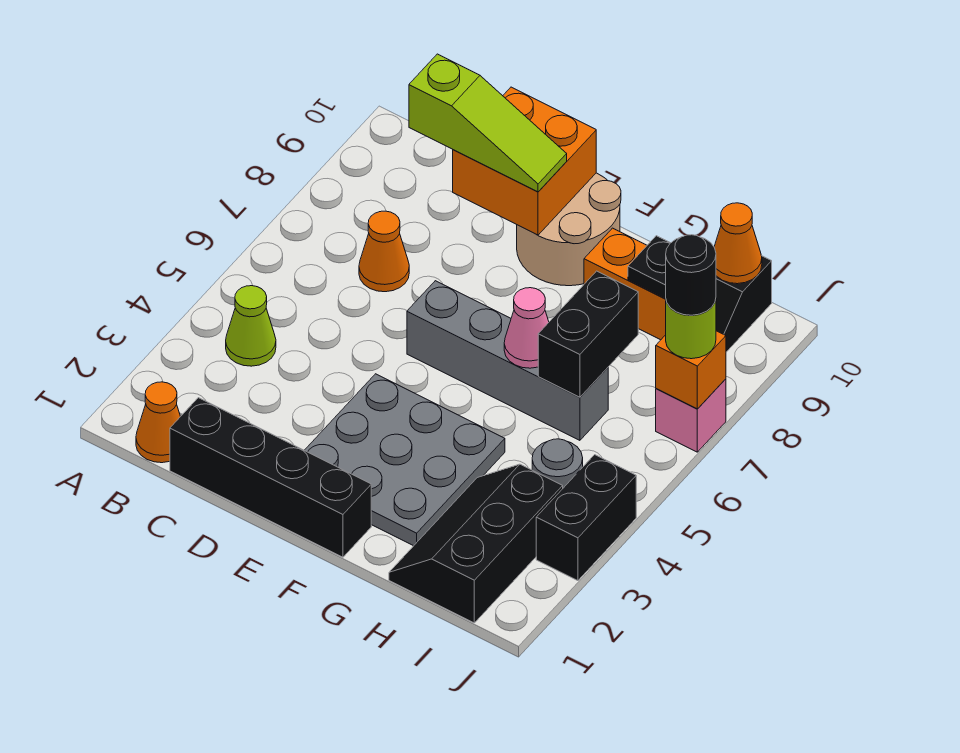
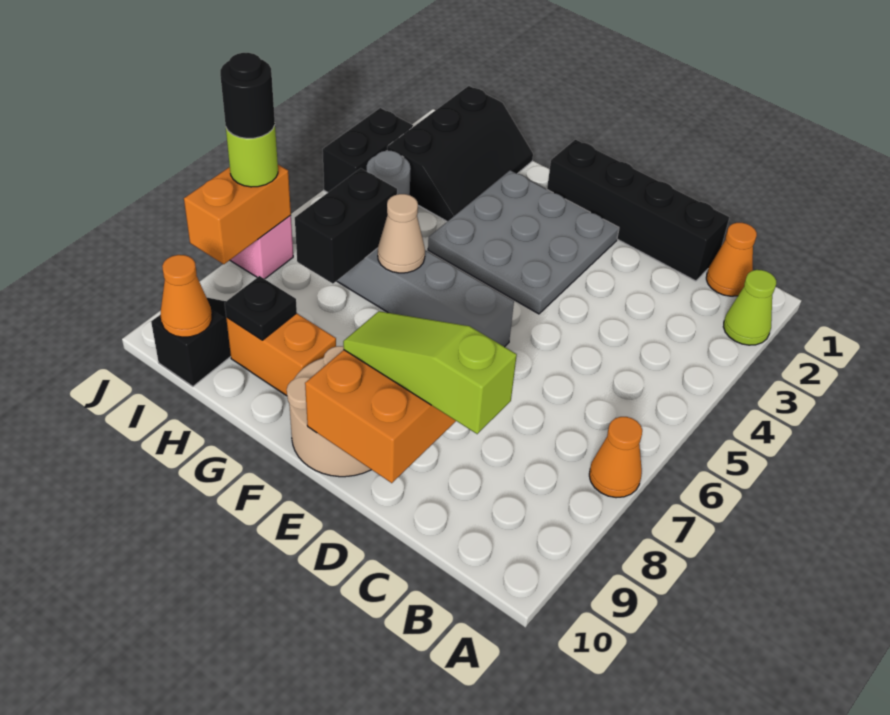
lime 1x1 cone [226,286,276,366] -> lime 1x1 cone moved to [723,270,776,345]
orange 1x1 cone [359,211,409,292] -> orange 1x1 cone moved to [589,417,642,498]
pink 1x1 cone [504,288,549,368] -> tan 1x1 cone [378,194,425,273]
orange 1x1 brick [656,331,726,409] -> orange 1x2 brick [184,165,291,264]

